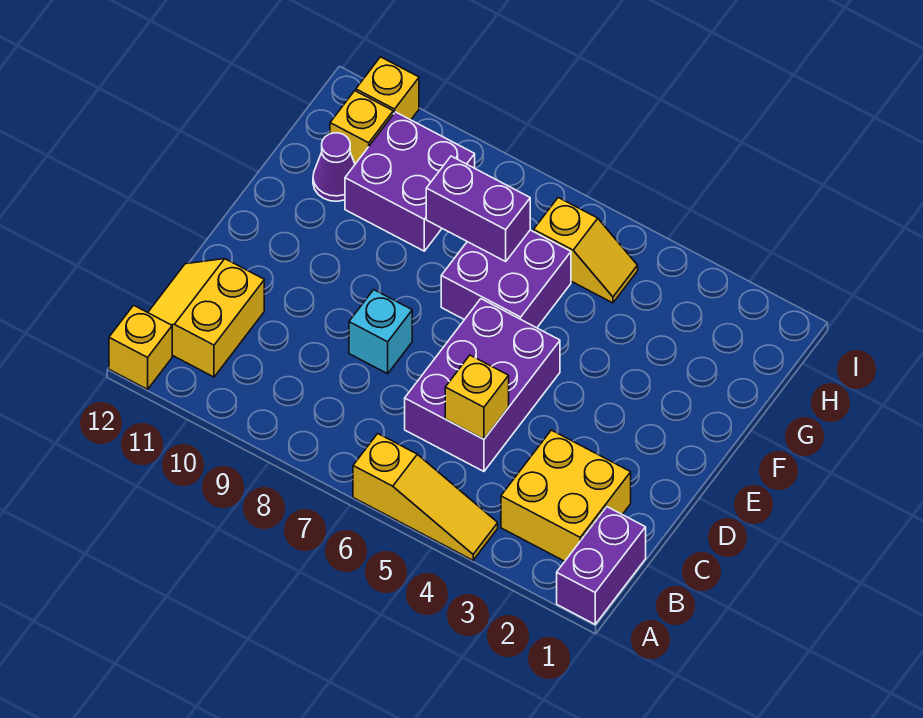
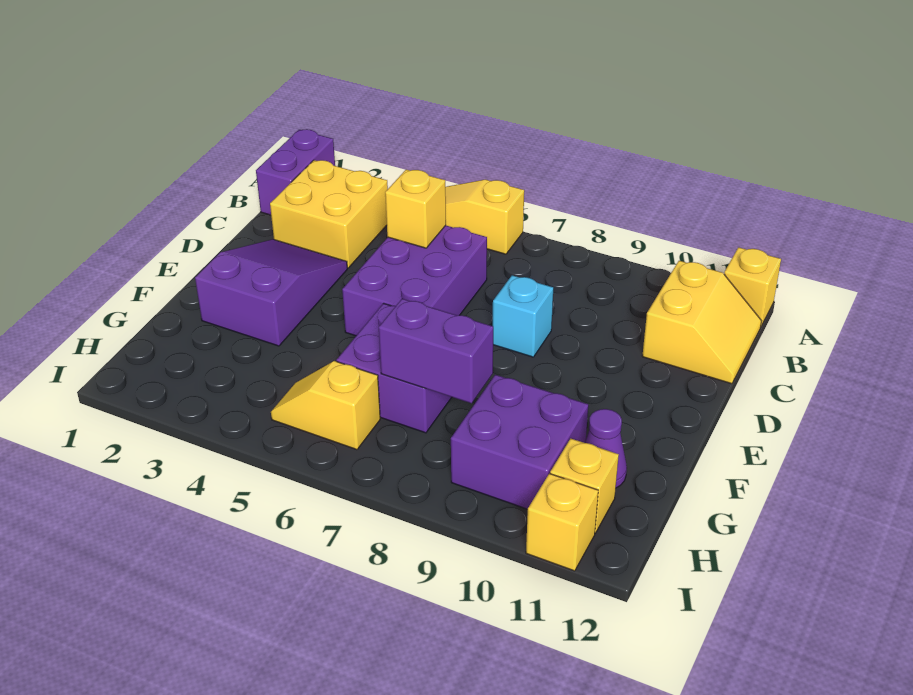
none -> purple 2x3 slope [195,239,347,346]

